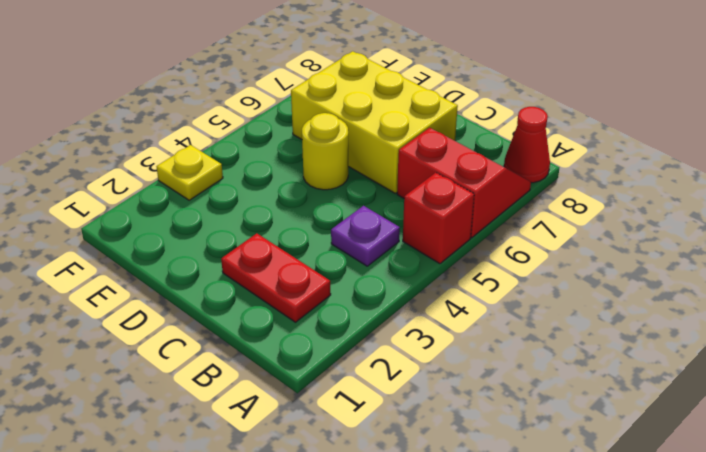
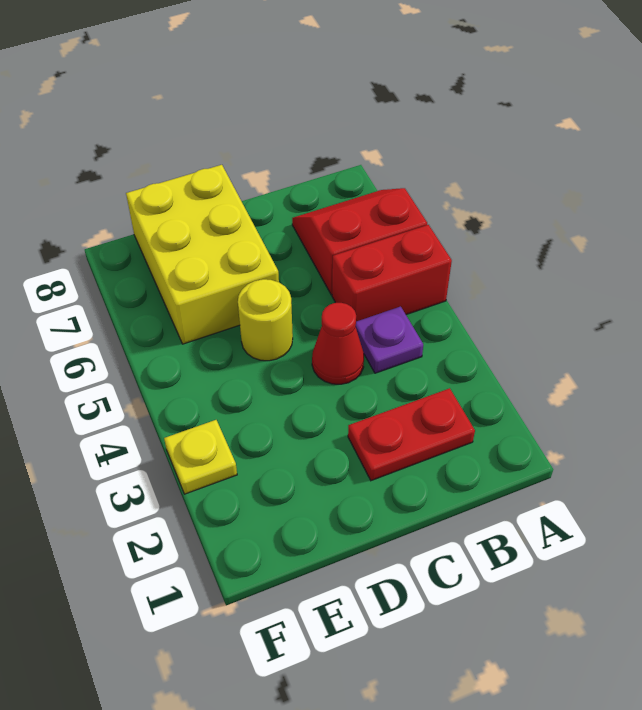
red 1x1 brick [403,173,474,264] -> red 1x2 brick [332,225,452,321]
red 1x1 cone [504,107,550,183] -> red 1x1 cone moved to [312,303,364,384]
yellow 2x3 brick [291,51,458,193] -> yellow 2x3 brick turned to [126,165,279,344]

